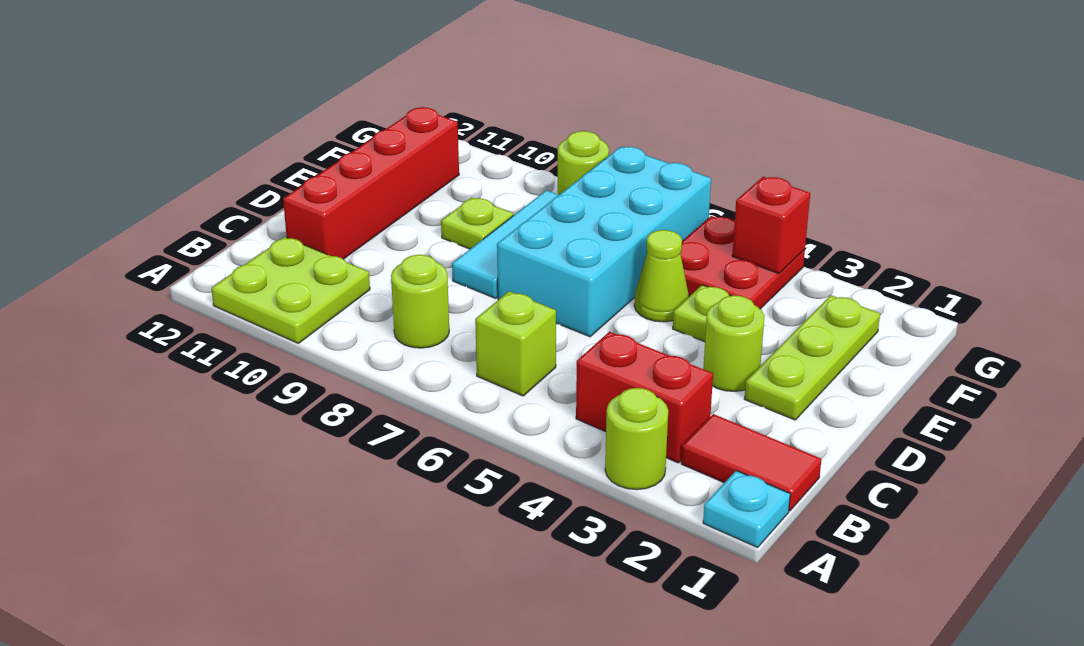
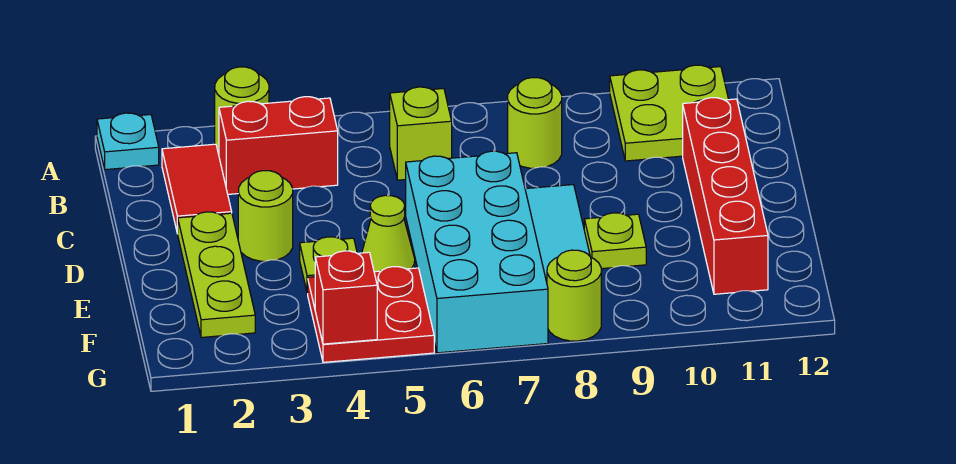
red 1x2 tile [681,414,821,511] -> red 1x2 tile turned to [162,144,232,234]

